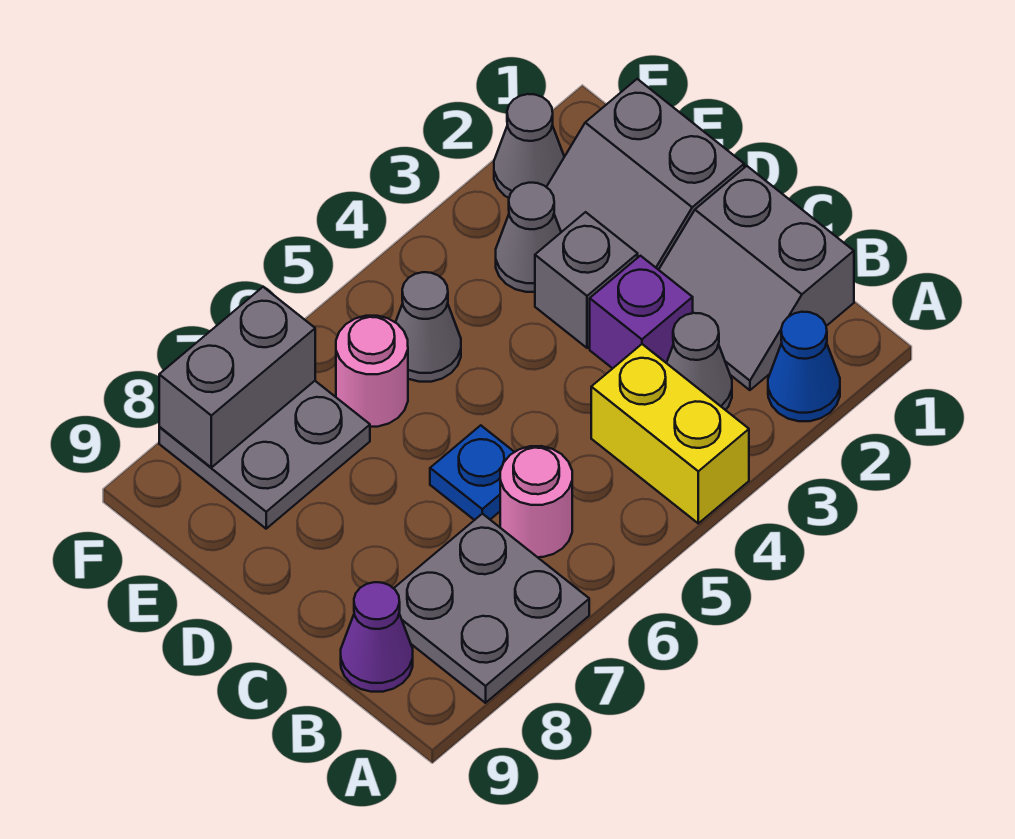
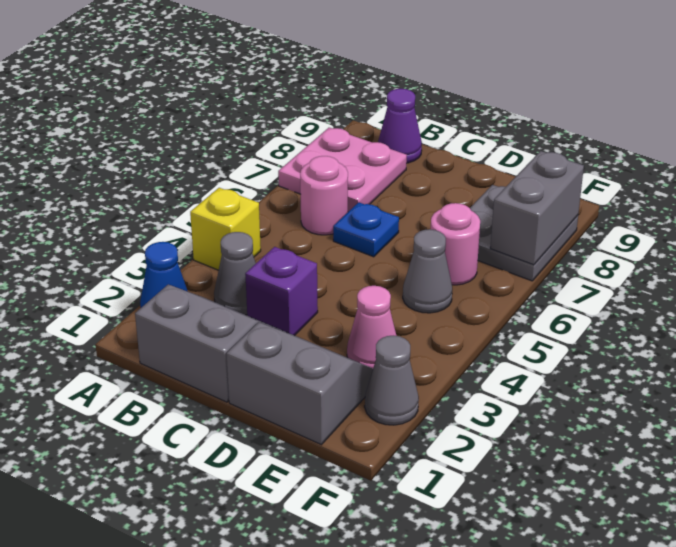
yellow 1x2 brick [591,344,749,523] -> yellow 1x1 brick [190,188,261,270]
grey 2x2 plate [394,514,589,703] -> pink 2x2 plate [278,128,407,212]
grey 1x1 brick [535,212,638,348] -> none
grey 1x1 cone [496,183,561,292] -> pink 1x1 cone [347,286,397,368]

